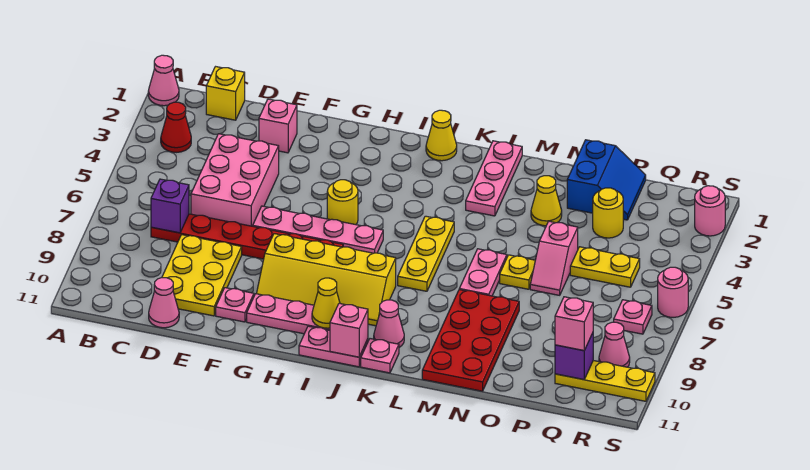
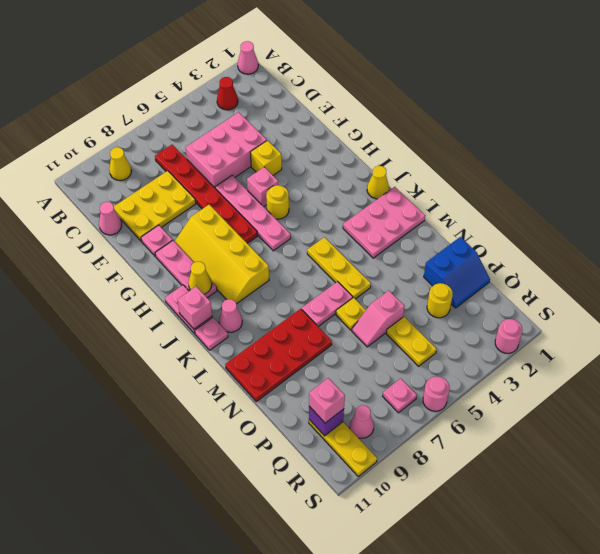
yellow 1x1 brick [206,67,245,120] -> yellow 1x1 brick moved to [250,140,282,175]
purple 1x1 brick [151,179,189,233] -> none
pink 1x1 brick [259,99,297,153] -> pink 1x1 brick moved to [247,167,278,207]
yellow 1x3 plate [398,216,454,291] -> yellow 1x3 plate turned to [307,237,371,299]
pink 1x3 plate [466,141,522,216] -> pink 2x3 plate [343,187,425,258]
yellow 1x1 cone [531,176,562,226] -> yellow 1x1 cone moved to [109,147,131,181]

